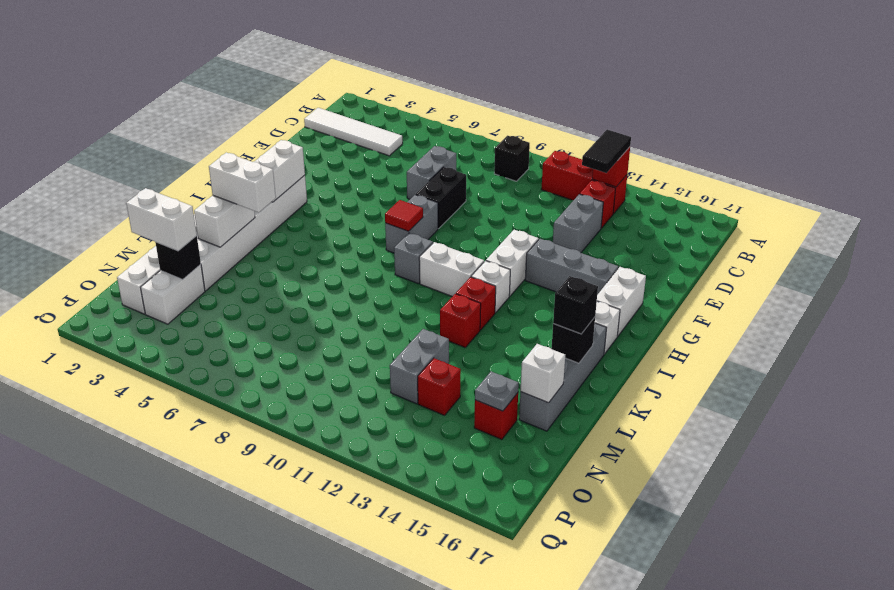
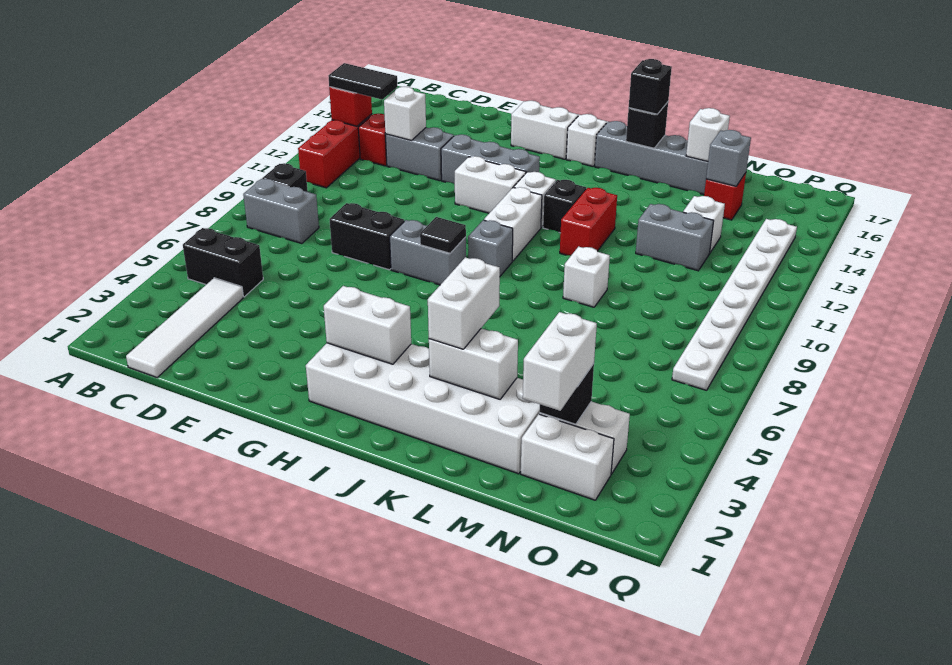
none -> black 1x2 brick [183,228,263,297]
grey 1x2 brick [407,146,456,199] -> grey 1x2 brick moved to [243,179,319,244]
none -> white 1x1 brick [384,87,426,140]
grey 1x3 brick [525,239,618,295] -> grey 1x3 brick turned to [441,135,540,184]
red 1x1 tile [385,200,423,231] -> black 1x1 tile [420,217,466,253]
red 1x1 brick [456,277,496,330] -> black 1x1 brick [543,180,586,233]
red 1x1 brick [440,294,481,347] -> red 1x2 brick [560,188,617,256]
none -> white 1x1 brick [563,247,610,307]
red 1x1 brick [418,358,461,415] -> white 1x1 brick [683,196,725,253]
grey 1x1 plate [475,372,519,411] -> grey 1x1 brick [706,130,751,186]
none -> white 1x8 plate [672,219,797,390]

